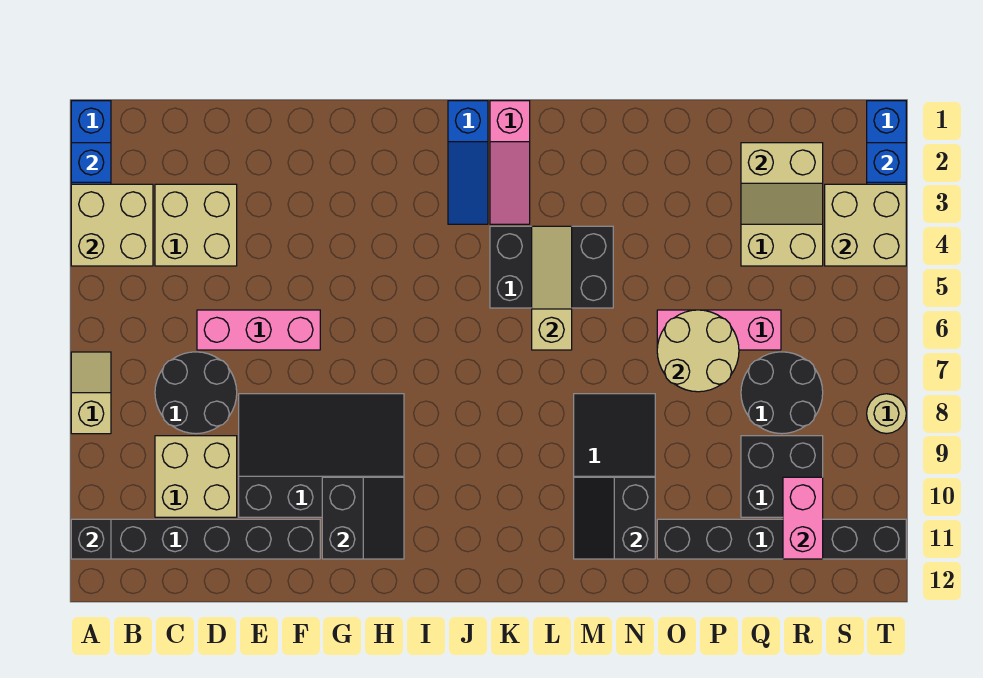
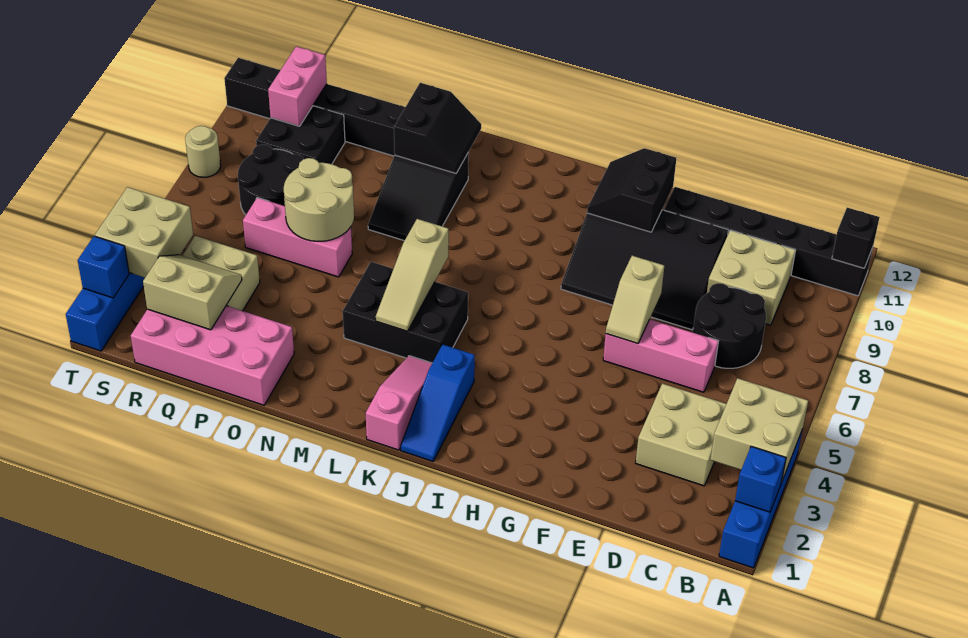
tan 1x2 slope [71,352,111,434] -> tan 1x2 slope moved to [606,256,664,344]
blue 1x3 slope [448,101,488,224] -> blue 1x3 slope turned to [401,344,475,461]
none -> pink 2x4 brick [131,306,294,405]

